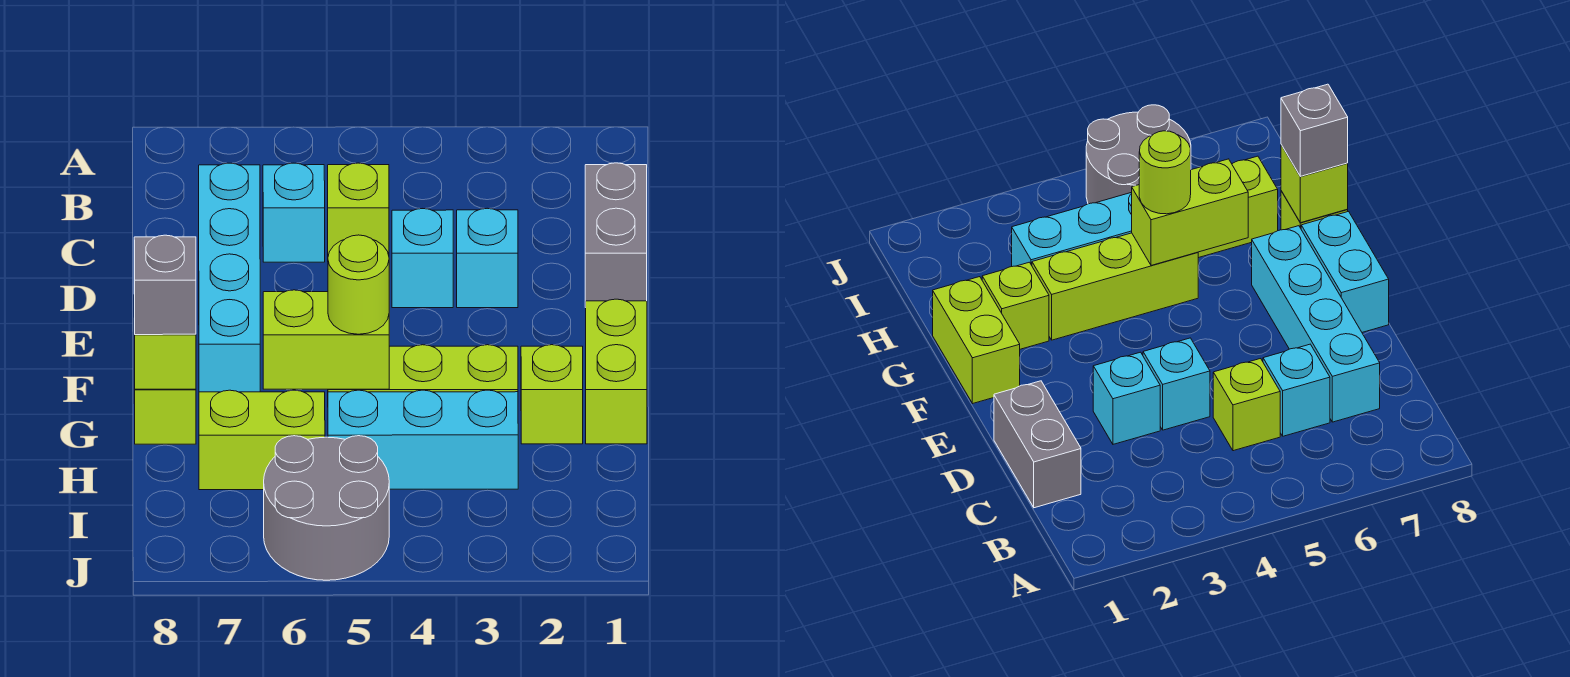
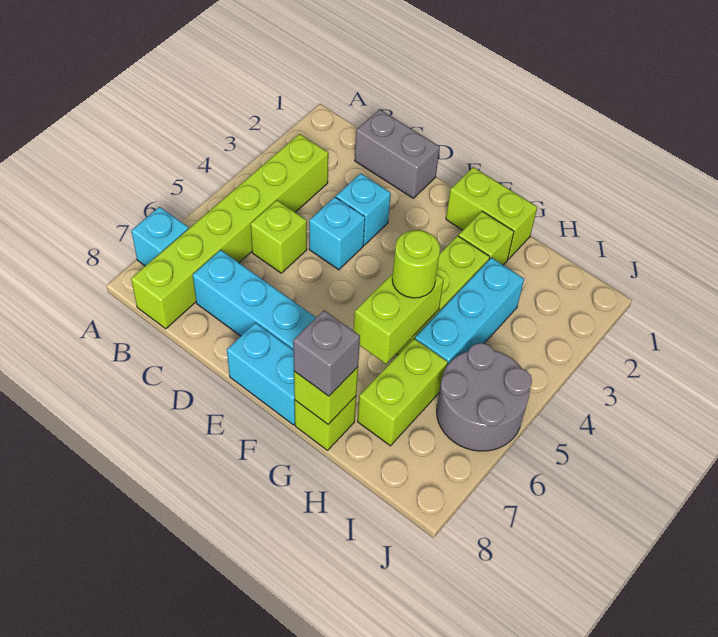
none -> lime 1x6 brick [131,134,328,329]
cyan 1x1 brick [263,163,325,262] -> cyan 1x1 brick moved to [131,207,188,266]

